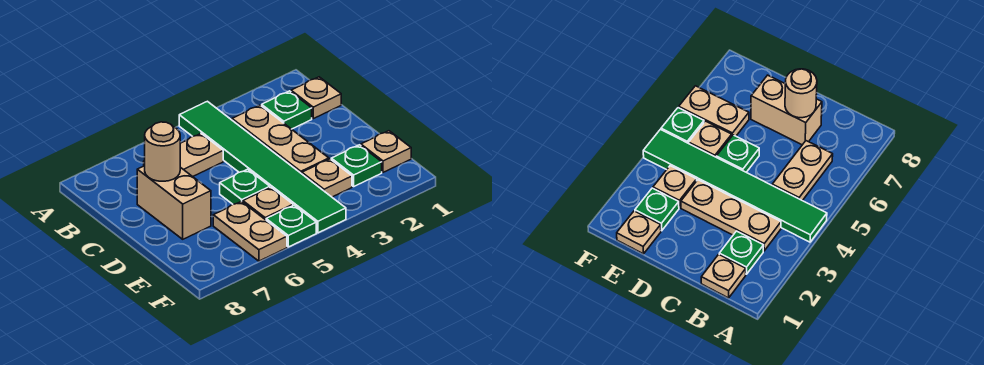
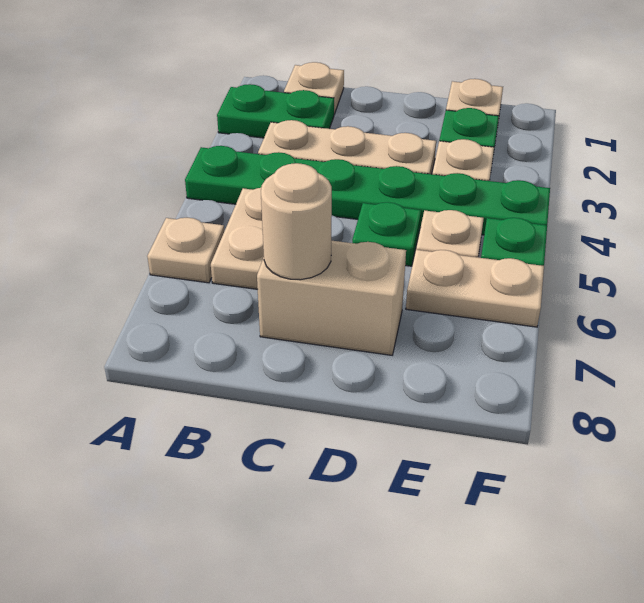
green 1x6 tile [179,101,346,233] -> green 1x6 plate [185,146,550,235]
none -> tan 1x1 plate [147,218,224,283]
green 1x1 plate [262,91,312,129] -> green 1x2 plate [217,84,334,138]

